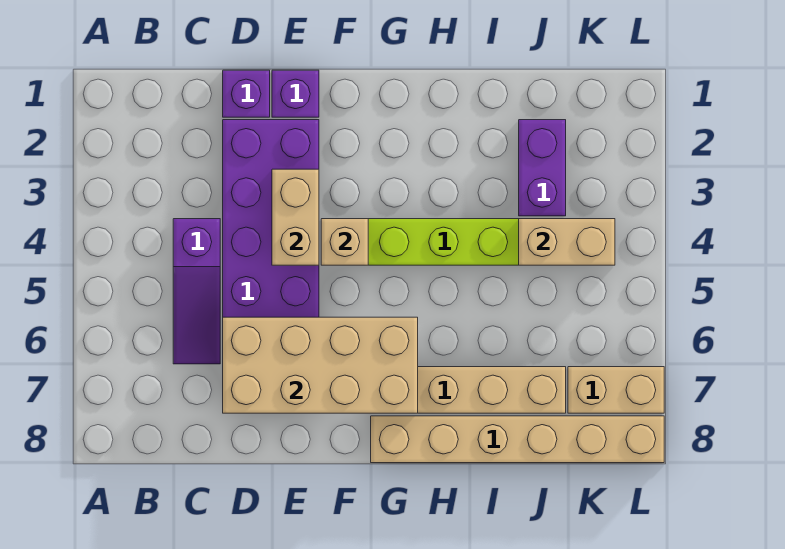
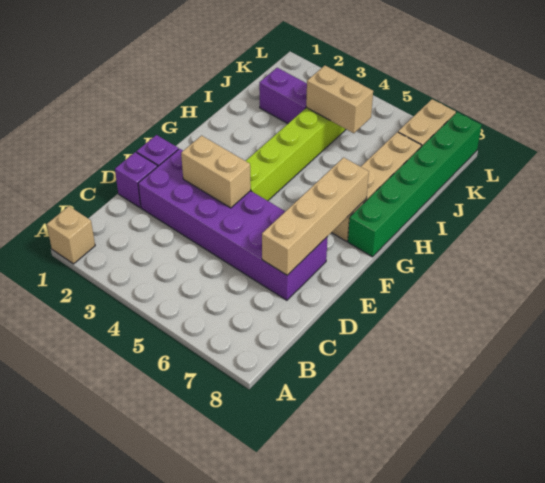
purple 1x3 slope [173,219,220,364] -> none
tan 2x4 brick [223,317,418,413] -> tan 1x4 brick [262,157,369,275]
tan 1x1 brick [321,219,368,265] -> tan 1x1 brick moved to [47,206,95,264]
tan 1x6 brick [371,416,664,463] -> green 1x6 brick [348,112,481,257]
tan 1x2 brick [519,219,615,265] -> tan 1x2 brick turned to [306,66,373,133]

